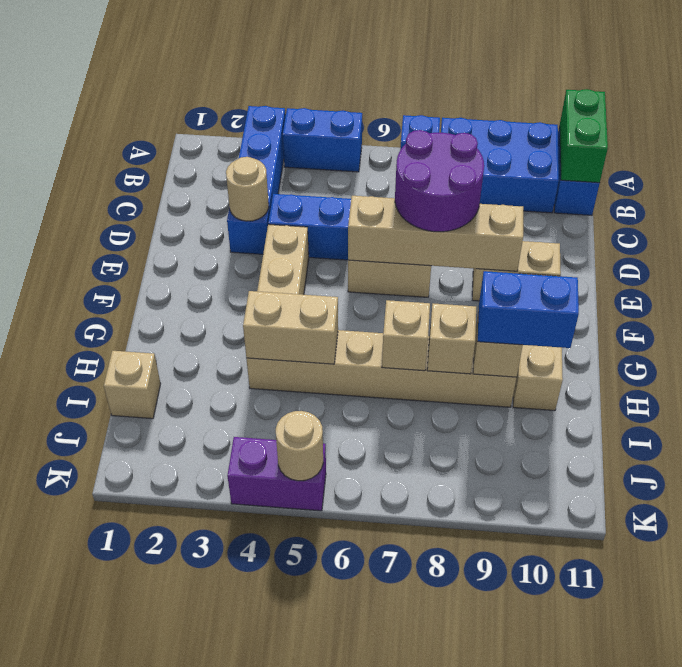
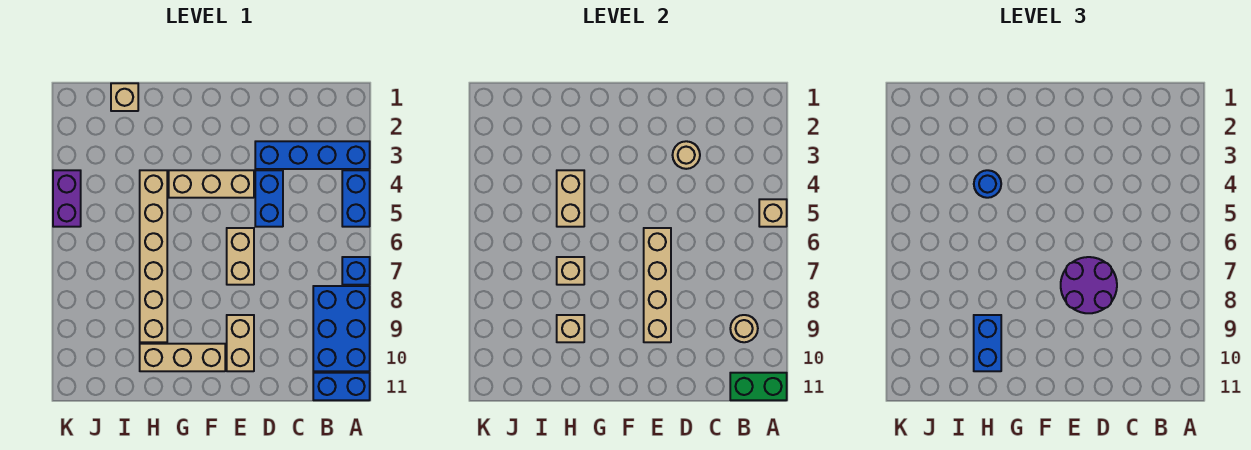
none -> blue 1x1 round brick [974,170,1001,198]
tan 1x1 brick [427,303,476,374] -> tan 1x1 brick moved to [759,199,787,227]
tan 1x1 round brick [276,411,323,481] -> tan 1x1 round brick moved to [730,315,758,342]

